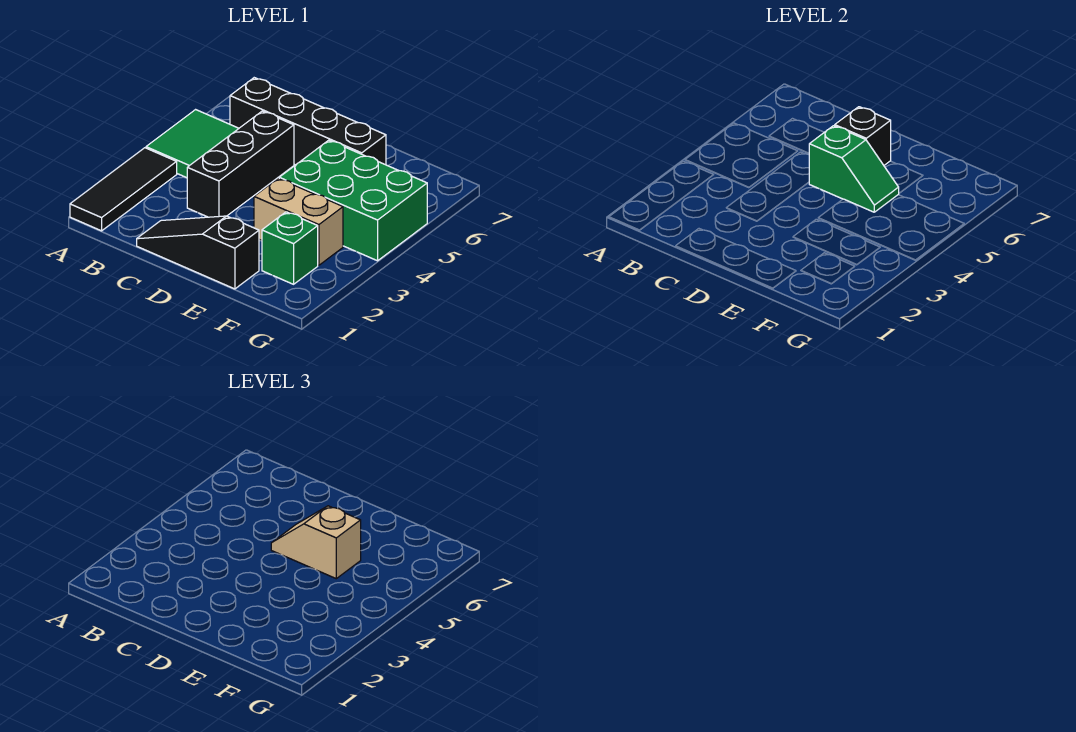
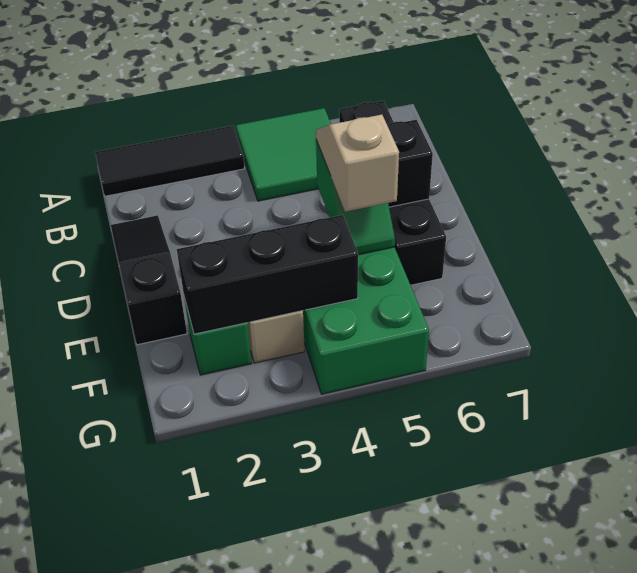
black 1x3 brick [187,111,294,217] -> black 1x3 brick moved to [177,215,358,334]

